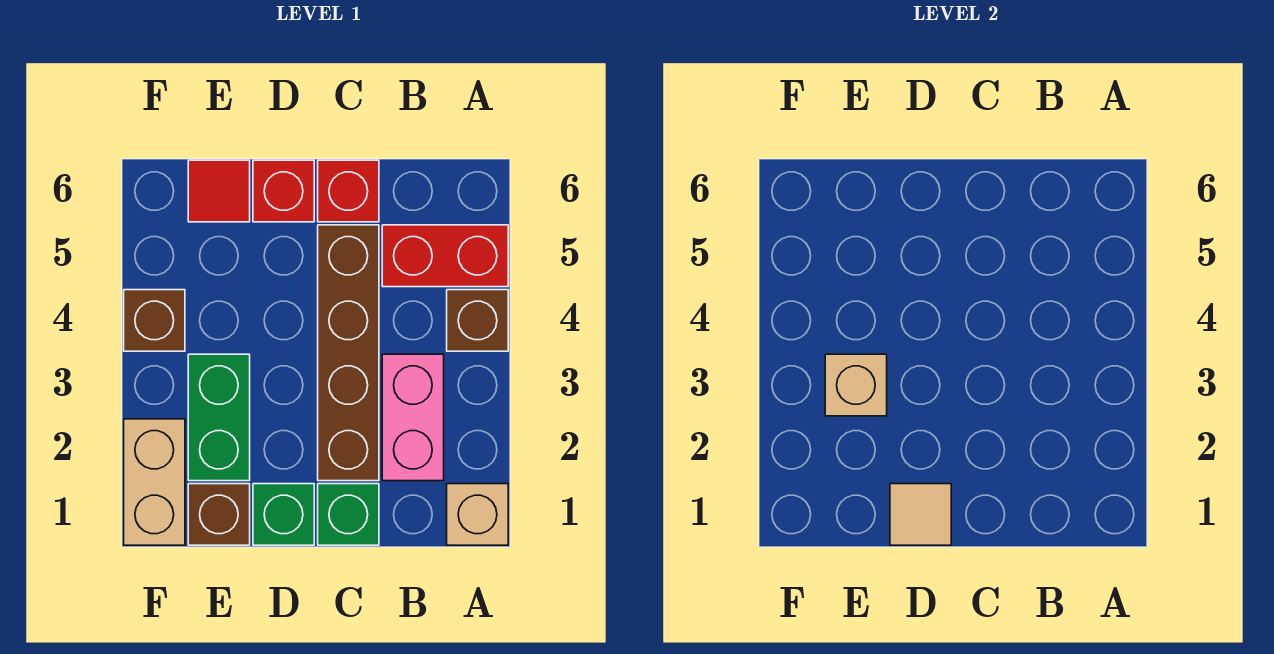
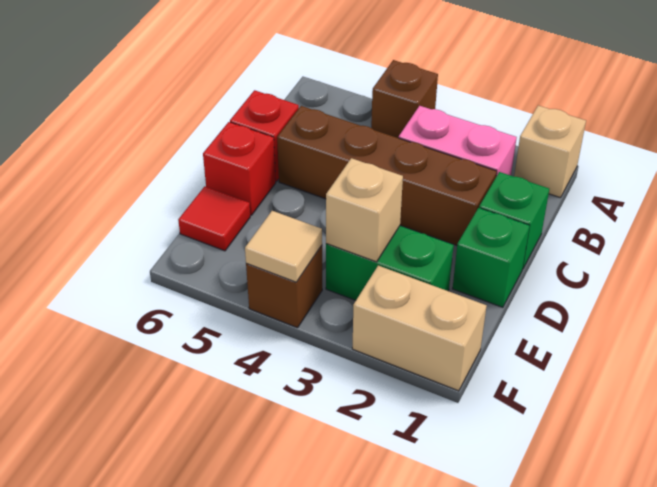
red 1x2 brick [382,225,508,287] -> none
tan 1x1 tile [890,484,951,545] -> tan 1x1 tile moved to [245,211,322,282]
brown 1x1 brick [188,484,250,545] -> none

